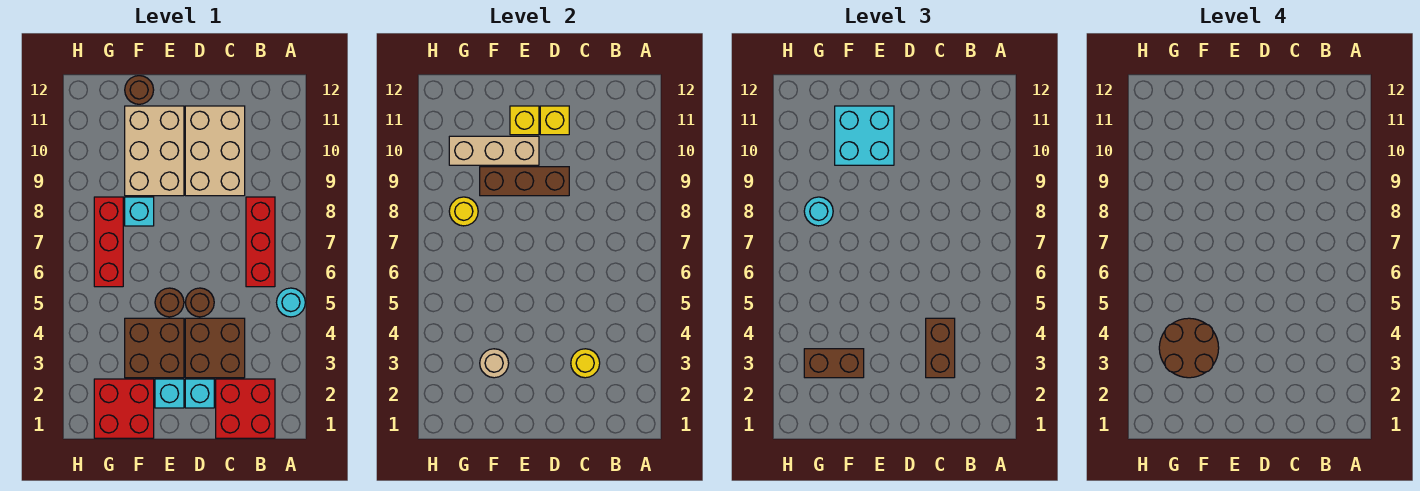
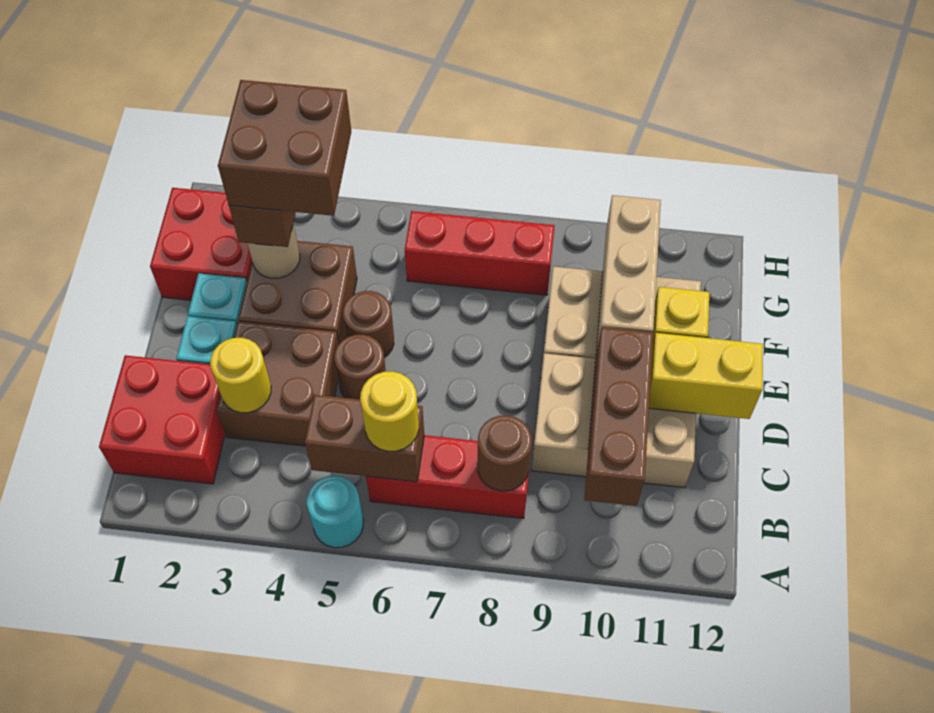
brown 1x2 brick [926,318,955,378] -> brown 1x2 brick moved to [305,395,424,482]
brown 1x3 brick [480,167,569,196] -> brown 1x3 brick moved to [584,327,653,506]
yellow 1x1 brick [540,106,569,135] -> yellow 1x2 brick [649,333,763,419]
cyan 2x2 brick [835,106,894,165] -> none
brown 2x2 round brick [1159,318,1219,378] -> brown 2x2 brick [218,80,351,216]
cyan 1x1 brick [125,197,154,226] -> none
brown 1x1 round brick [125,76,154,104] -> brown 1x1 round brick moved to [477,415,532,491]
yellow 1x1 round brick [449,197,478,226] -> yellow 1x1 round brick moved to [360,371,419,451]
cyan 1x1 round brick [804,197,833,226] -> none

